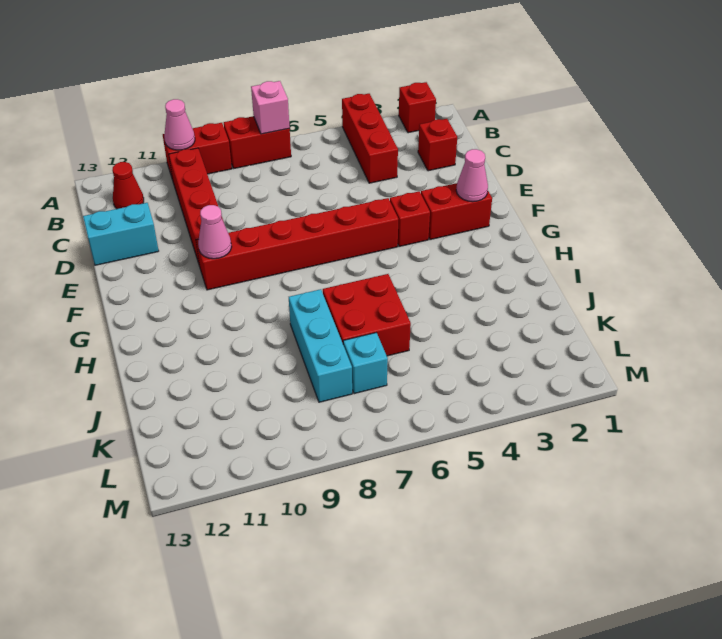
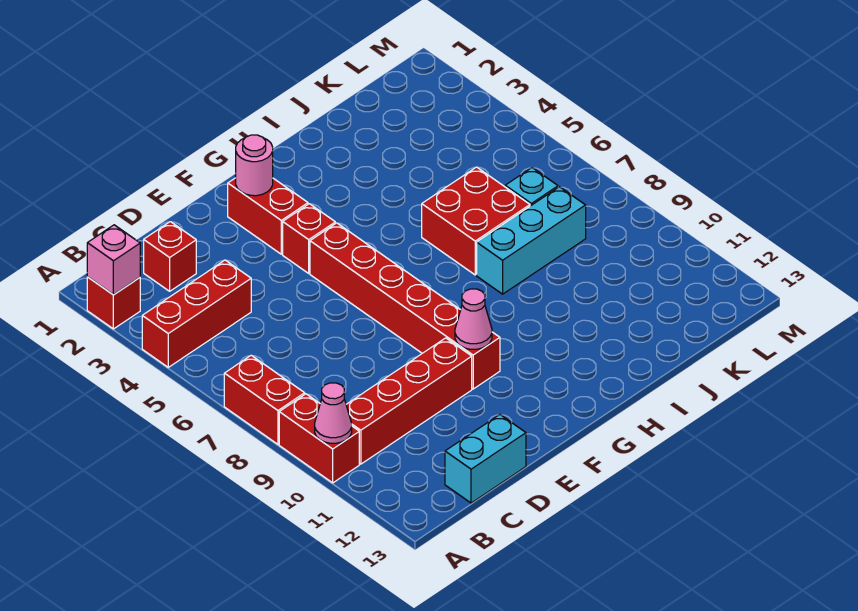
pink 1x1 brick [251,81,290,134] -> pink 1x1 brick moved to [87,225,140,295]
red 1x1 cone [113,162,144,209] -> none
cyan 1x2 brick [83,203,159,265] -> cyan 1x2 brick turned to [445,415,526,503]
pink 1x1 cone [456,149,488,202] -> pink 1x1 round brick [236,135,273,196]

